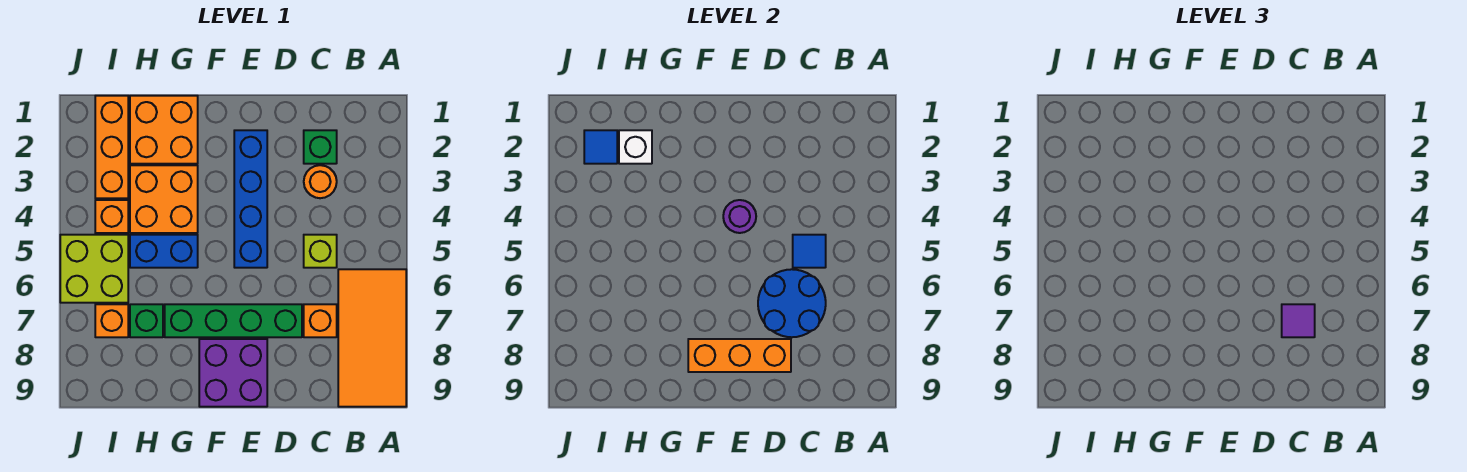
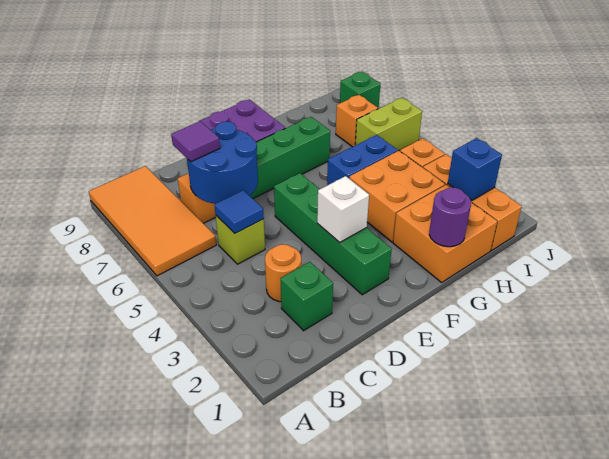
orange 1x3 brick [688,339,791,372] -> none
blue 1x4 brick [234,130,267,268] -> green 1x4 brick [274,173,392,295]
purple 1x1 round brick [723,200,756,233] -> purple 1x1 round brick moved to [429,187,471,247]
white 1x1 brick [619,130,652,164] -> white 1x1 brick moved to [317,176,369,242]
green 1x1 brick [130,304,163,337] -> green 1x1 brick moved to [340,72,380,109]
blue 1x1 tile [584,130,617,164] -> blue 1x1 brick [448,138,502,201]
lime 2x2 brick [60,235,128,303] -> lime 1x2 brick [355,98,422,151]

